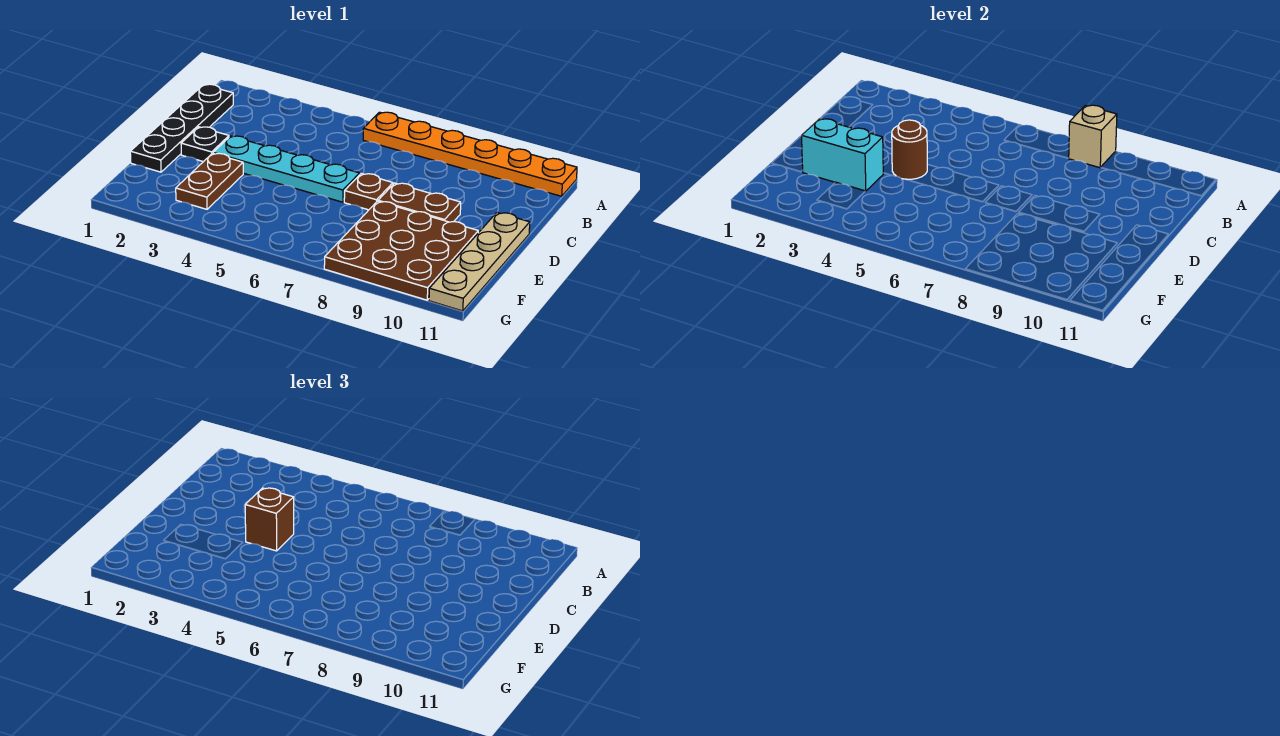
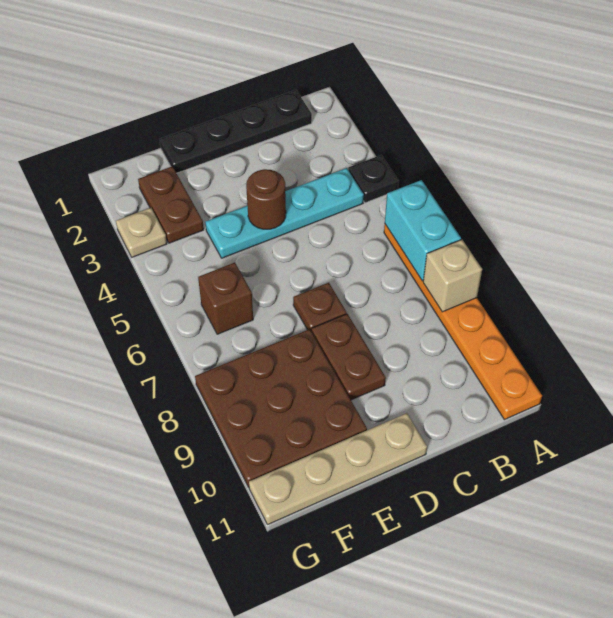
black 1x1 plate [181,127,229,162] -> black 1x1 plate moved to [348,155,399,203]
cyan 1x4 plate [213,136,360,202] -> cyan 1x4 plate turned to [205,168,364,258]
brown 1x1 brick [245,488,294,551] -> brown 1x1 brick moved to [198,263,253,334]
cyan 1x2 brick [802,119,883,191] -> cyan 1x2 brick moved to [385,180,461,281]
brown 1x2 plate [176,153,243,209] -> brown 1x2 plate turned to [138,166,204,243]
none -> tan 1x1 plate [116,208,167,257]

